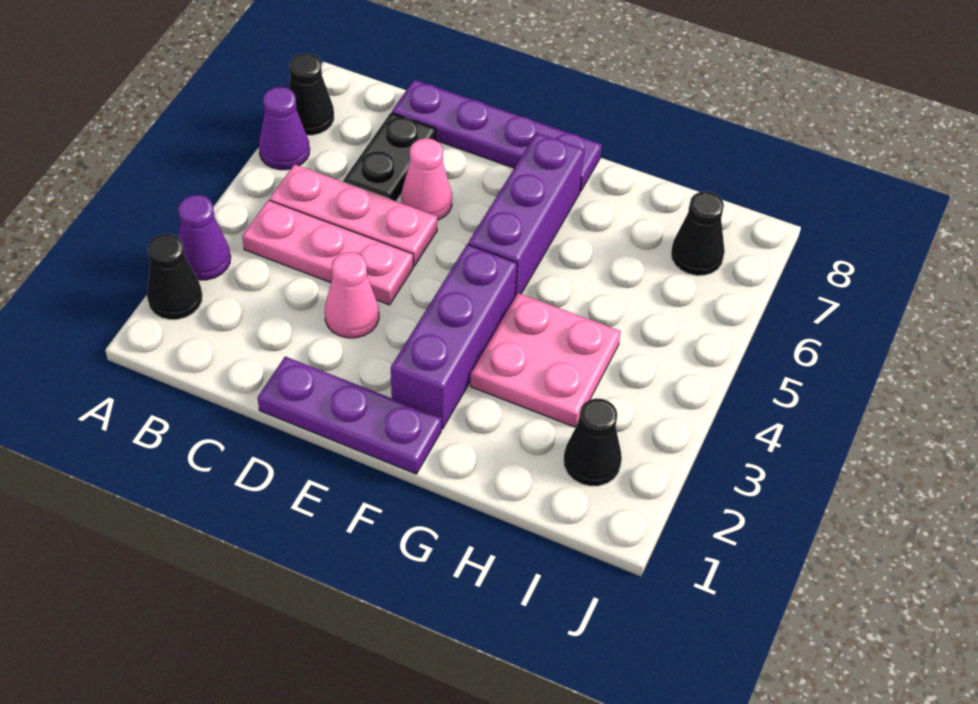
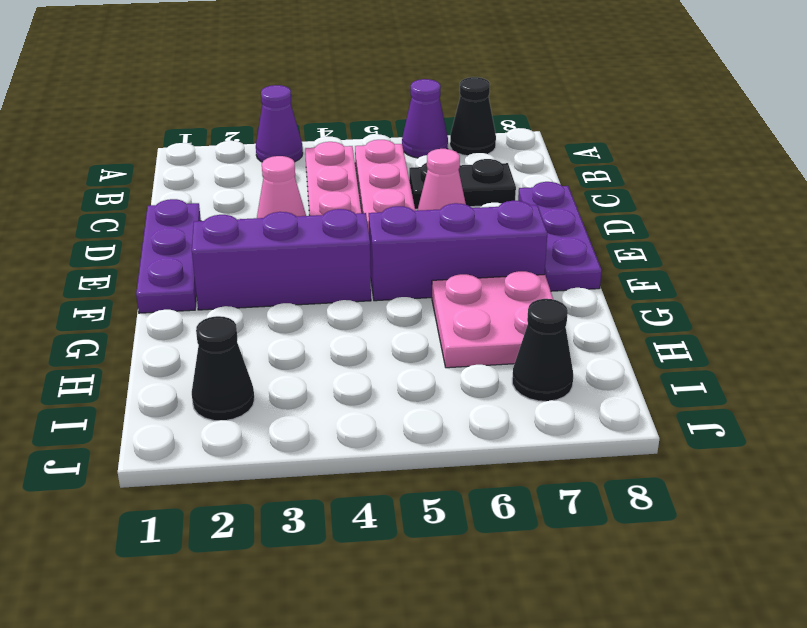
black 1x1 cone [147,234,202,320] -> none
purple 1x4 plate [392,80,602,192] -> purple 1x3 plate [518,182,602,291]
pink 2x2 plate [470,293,621,427] -> pink 2x2 plate moved to [432,271,553,368]

